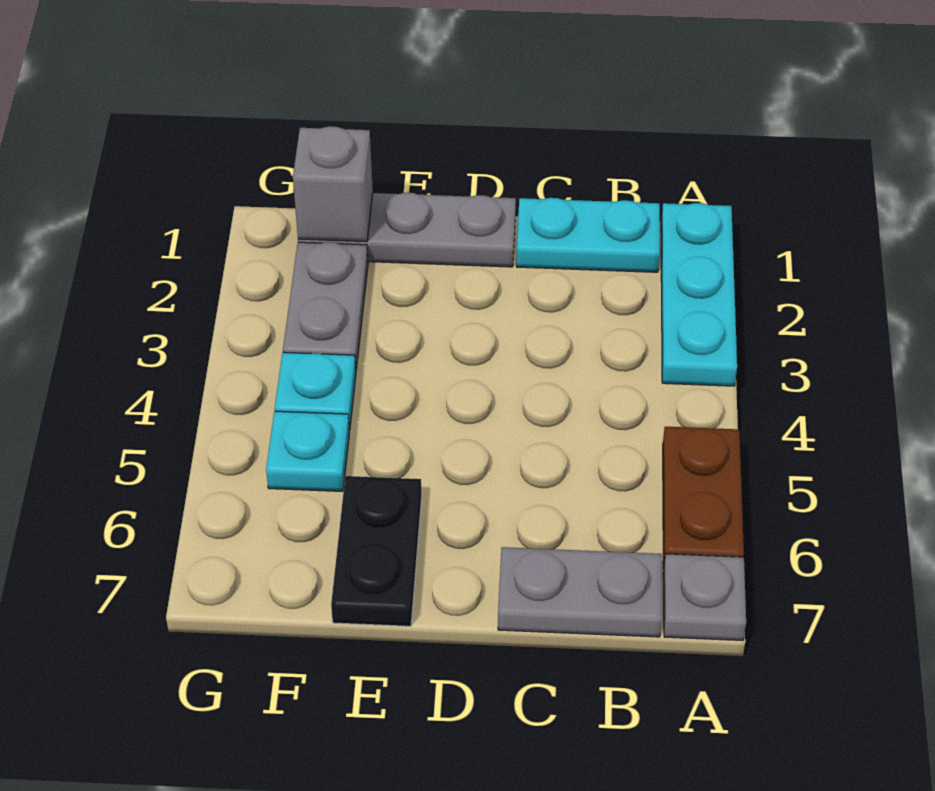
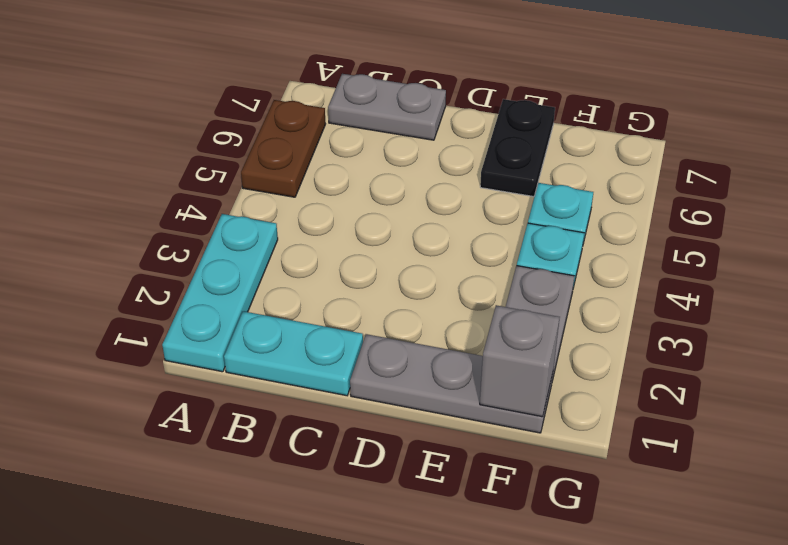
grey 1x1 plate [663,554,746,640] -> none

